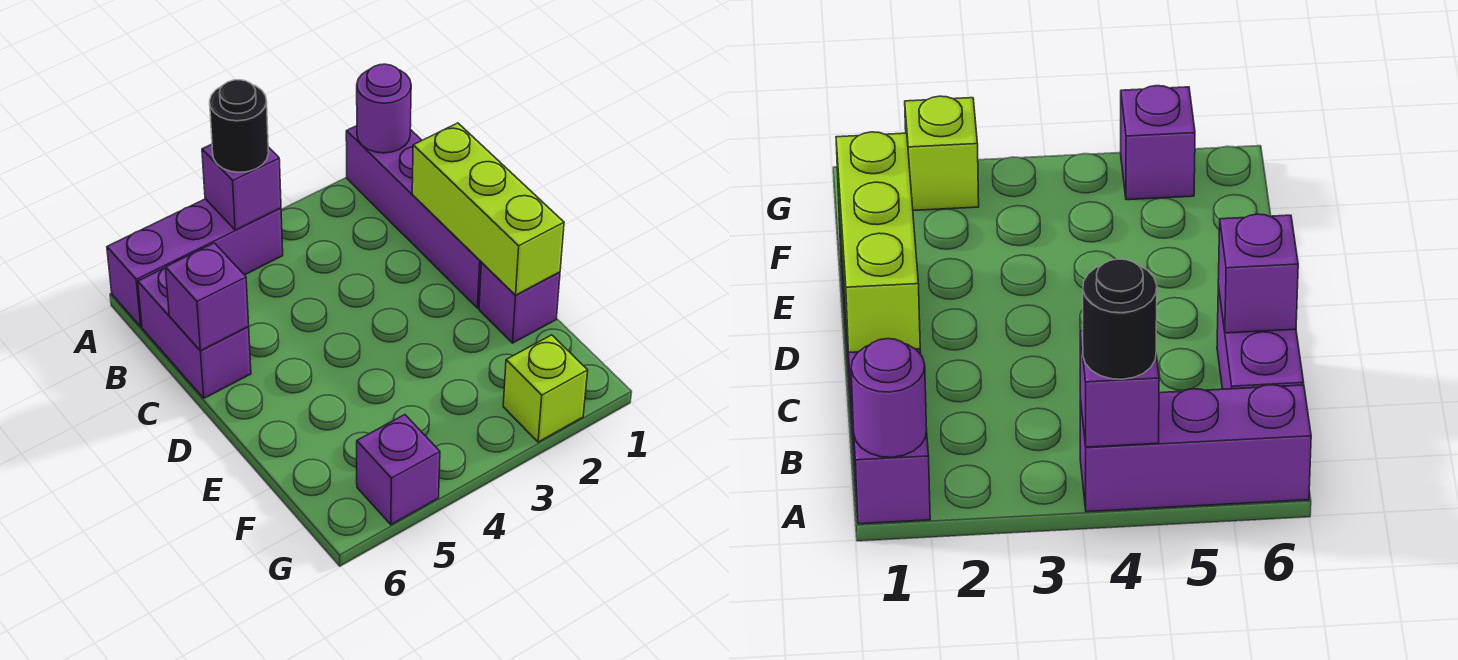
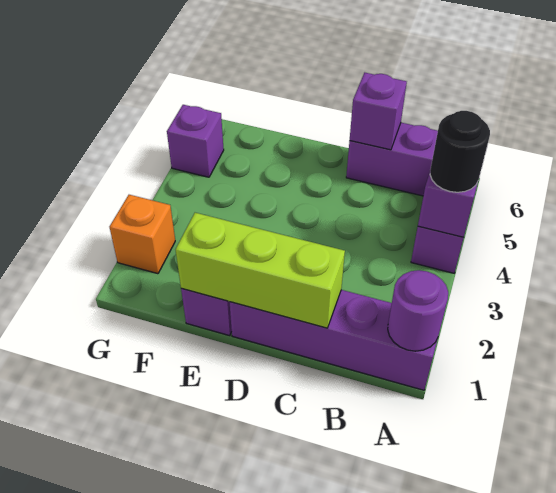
lime 1x1 brick [503,335,588,442] -> orange 1x1 brick [109,195,175,274]

